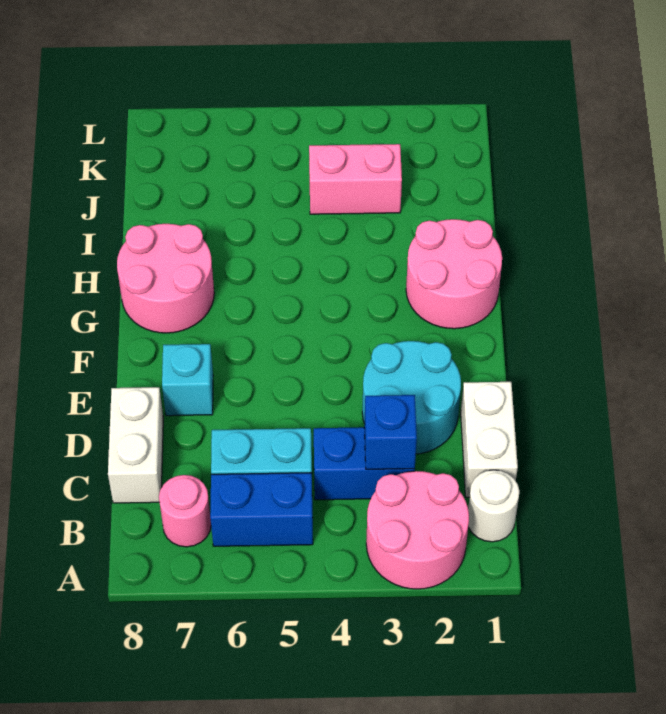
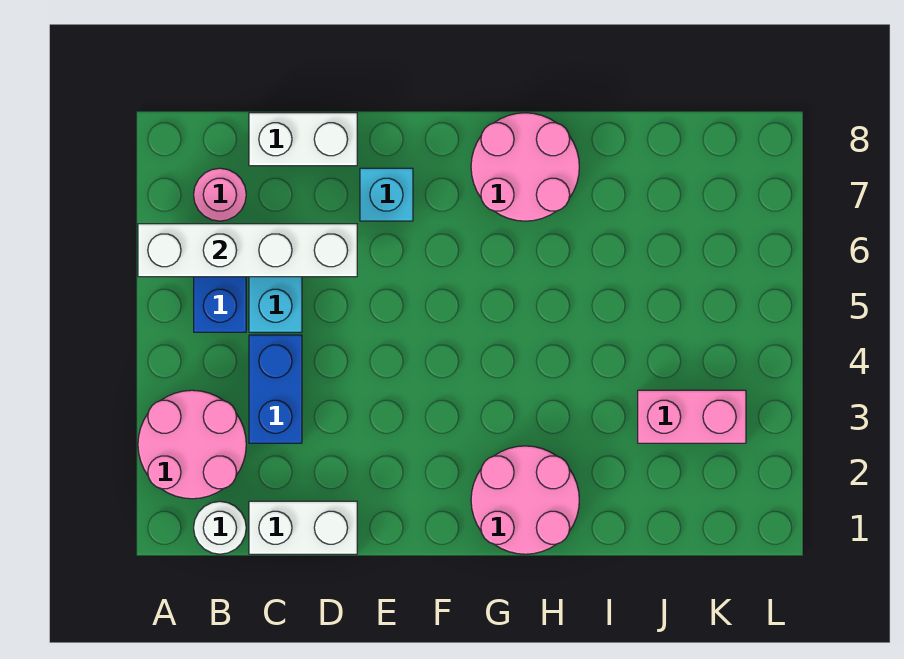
none -> white 1x4 brick [138,224,357,277]
blue 1x1 brick [364,395,417,469] -> none
cyan 2x2 round brick [362,341,461,454] -> none
pink 1x2 brick [309,144,402,214] -> pink 1x2 brick turned to [638,390,746,443]

